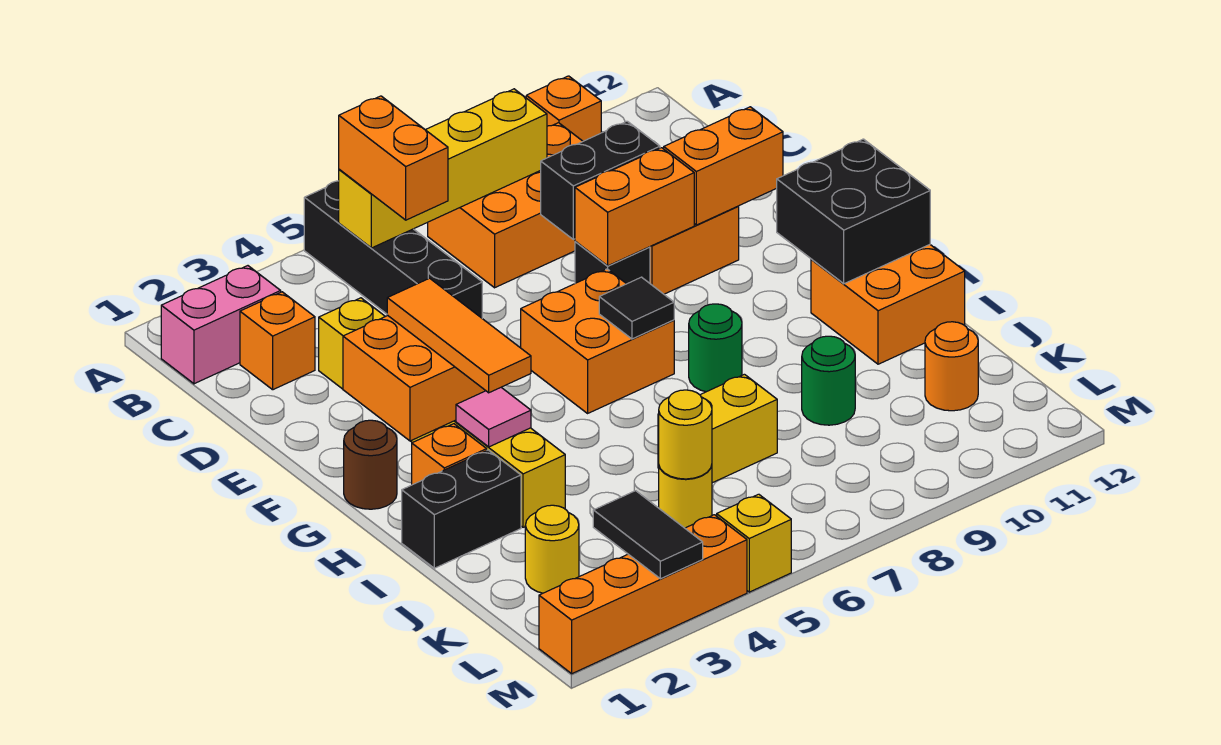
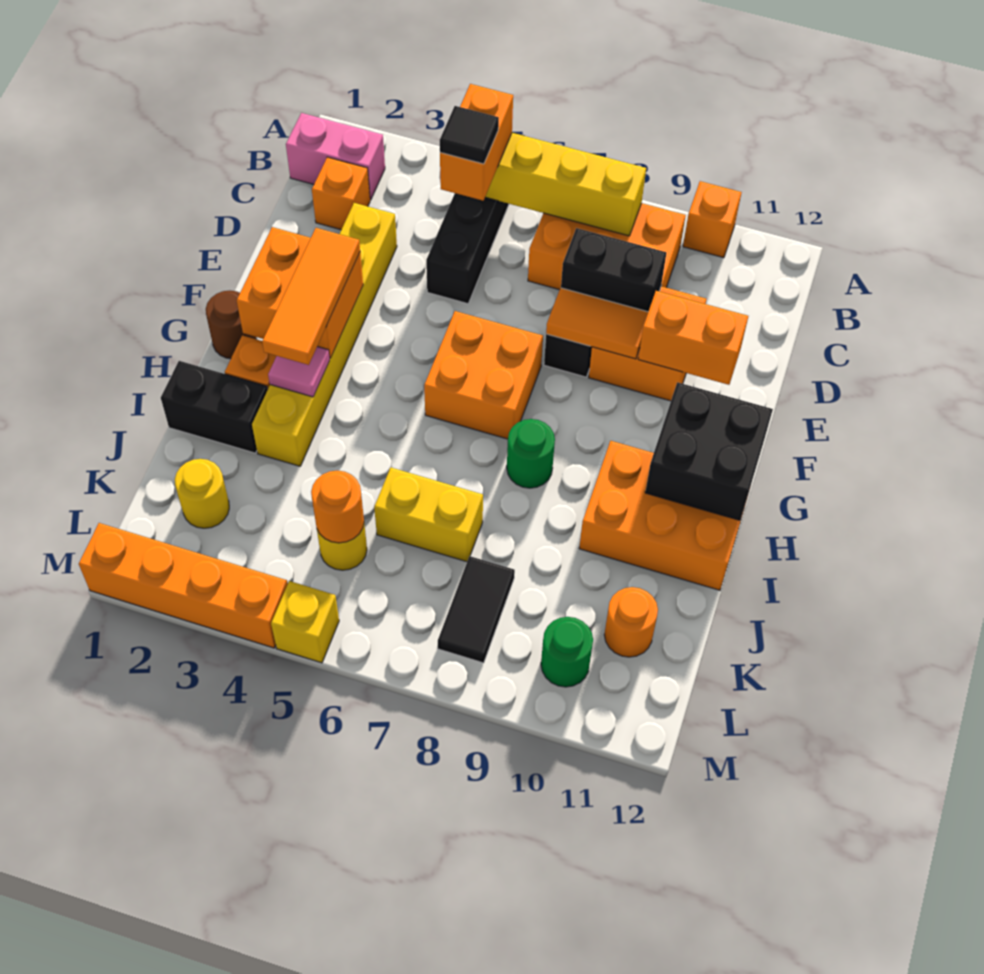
orange 1x2 brick [575,148,694,266] -> orange 1x2 tile [546,288,648,359]
black 1x1 tile [599,277,674,339] -> black 1x1 tile moved to [440,106,499,164]
orange 2x2 brick [811,245,965,364] -> orange 2x3 brick [579,441,747,590]
green 1x1 round brick [802,336,855,425] -> green 1x1 round brick moved to [541,617,593,687]
yellow 1x1 round brick [659,390,712,479] -> orange 1x1 round brick [311,471,364,543]
black 1x2 tile [593,491,703,579] -> black 1x2 tile moved to [438,556,515,663]

